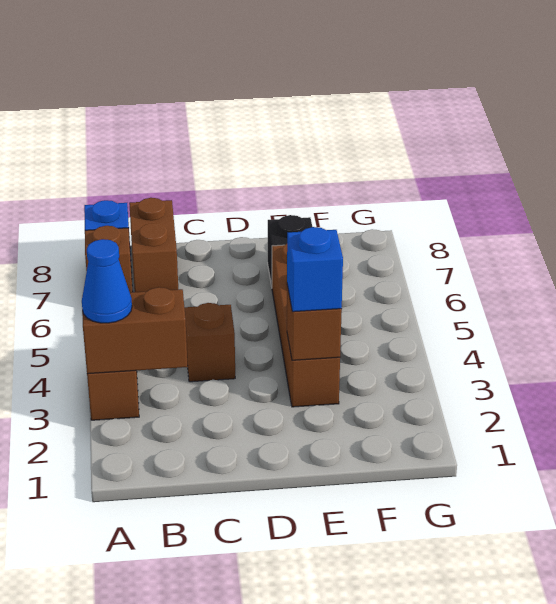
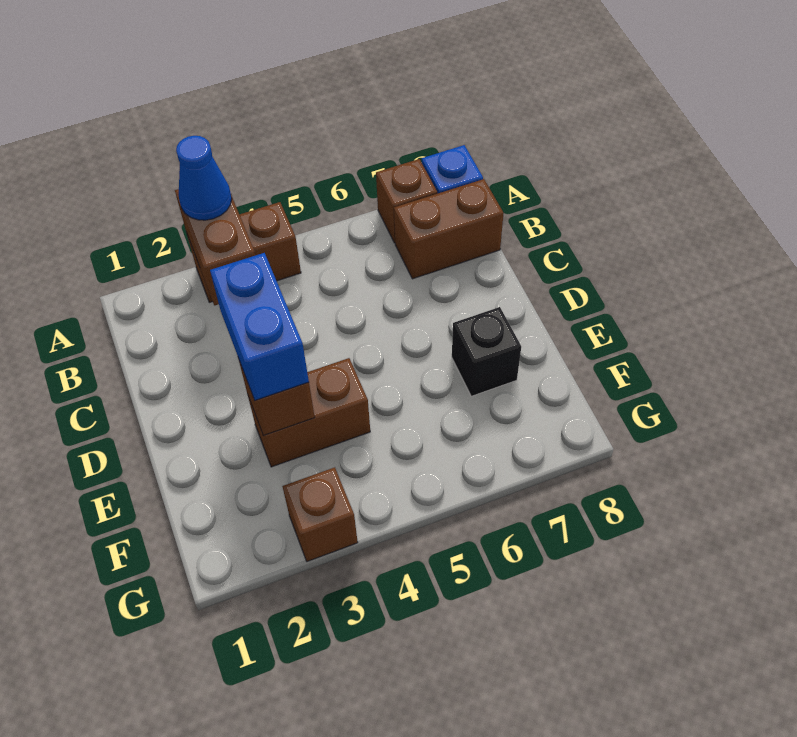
brown 1x1 brick [184,303,235,382] -> brown 1x1 brick moved to [282,467,358,561]
brown 1x4 brick [272,244,340,407] -> brown 1x2 brick [248,358,370,467]
blue 1x1 brick [287,227,343,312] -> blue 1x2 brick [210,253,309,400]

